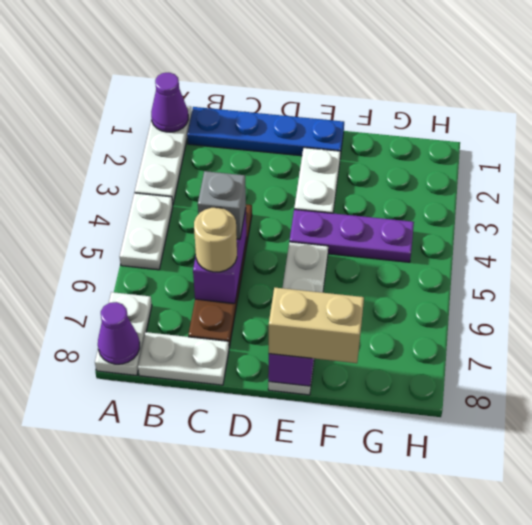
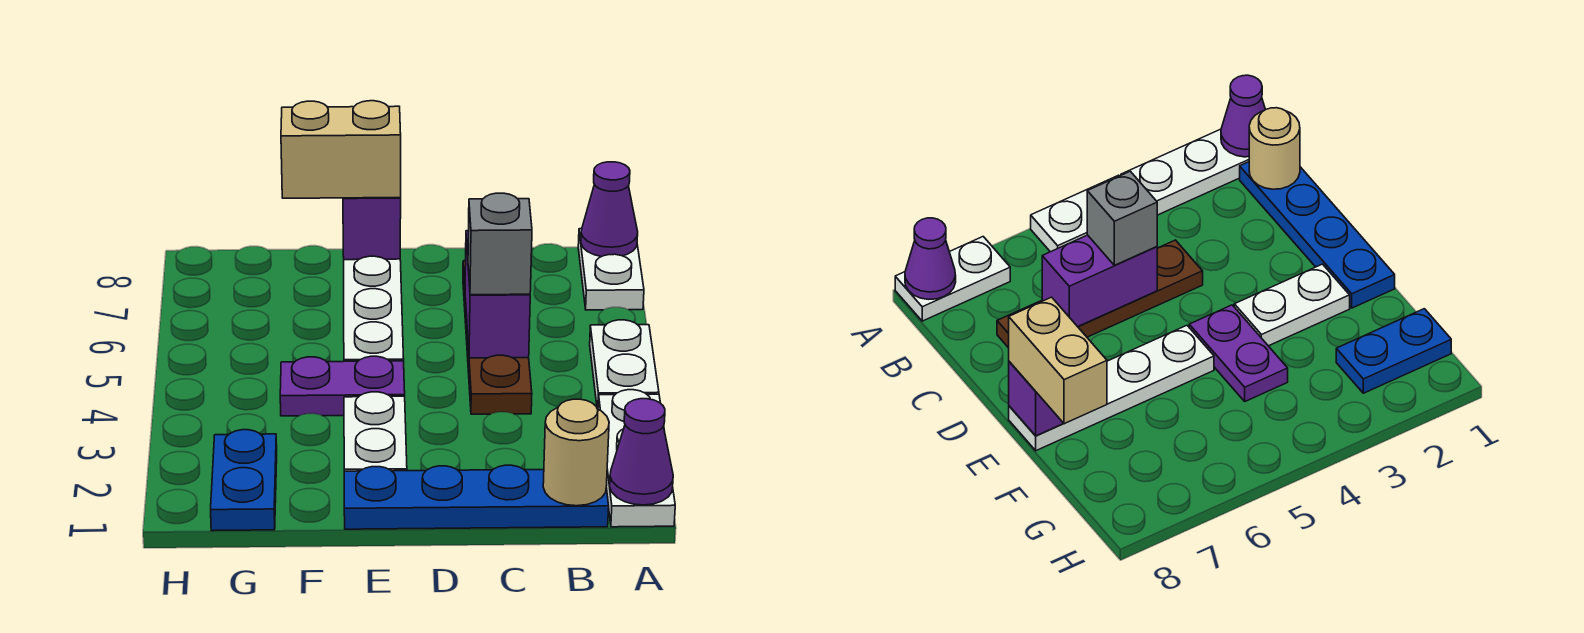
white 1x2 plate [138,332,229,385] -> none
tan 1x1 round brick [194,208,237,272] -> tan 1x1 round brick moved to [543,399,609,506]
purple 1x3 plate [290,209,414,262] -> purple 1x2 plate [280,356,405,416]
none -> blue 1x2 plate [211,430,277,531]

